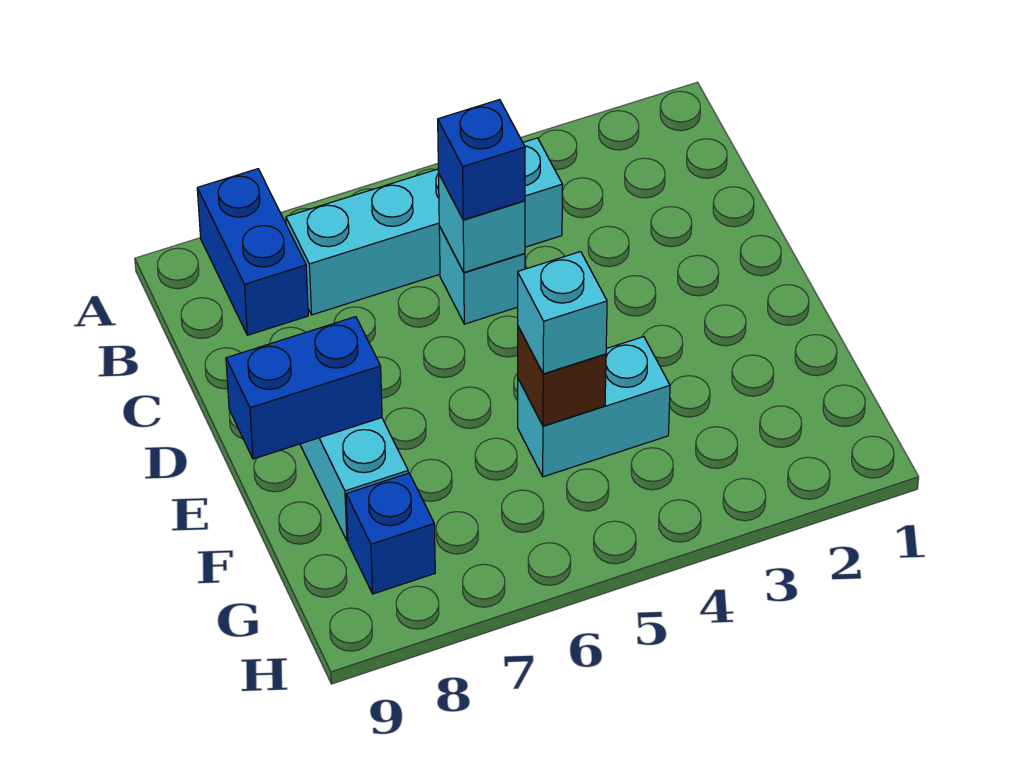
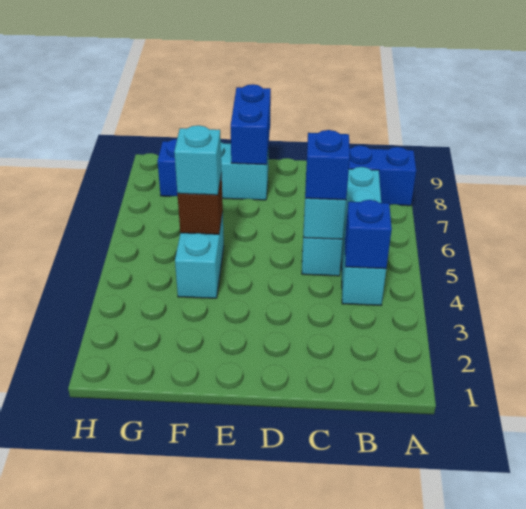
none -> blue 1x1 brick [345,200,392,269]

